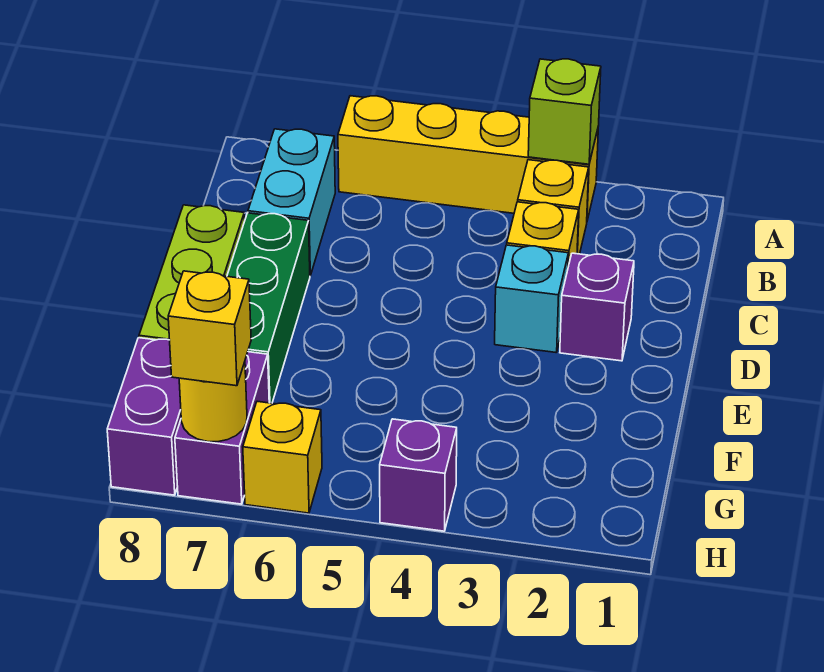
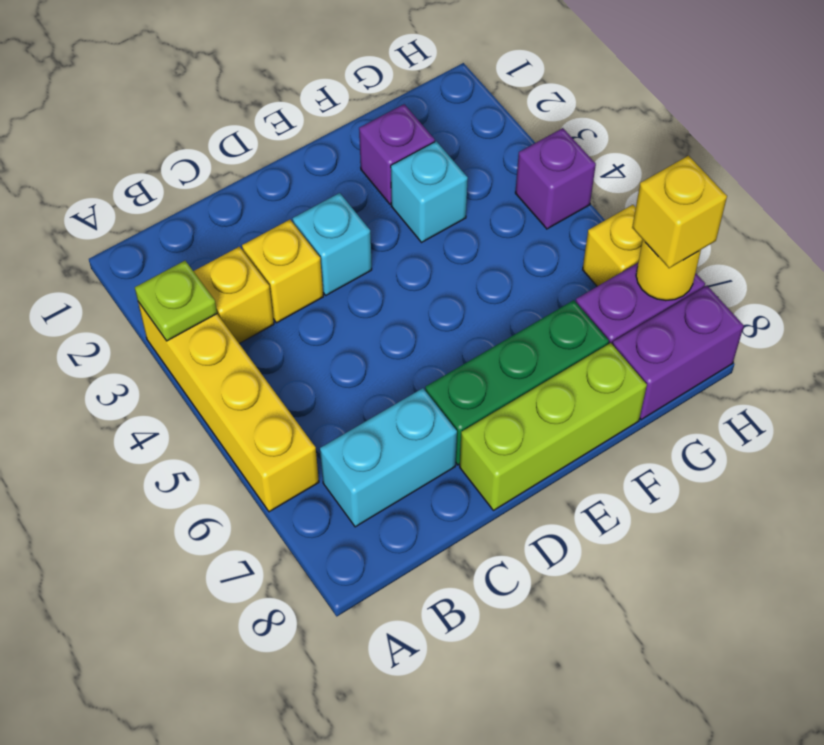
lime 1x1 brick [528,59,601,164] -> lime 1x1 plate [135,261,217,341]
purple 1x1 brick [560,253,634,361] -> purple 1x1 brick moved to [359,104,435,204]
none -> cyan 1x1 brick [391,141,468,243]

